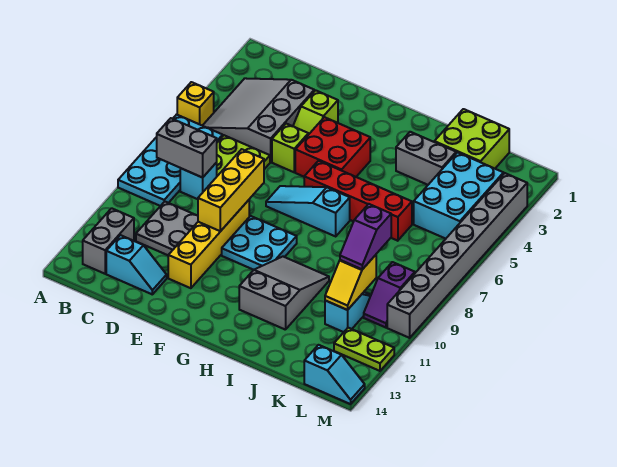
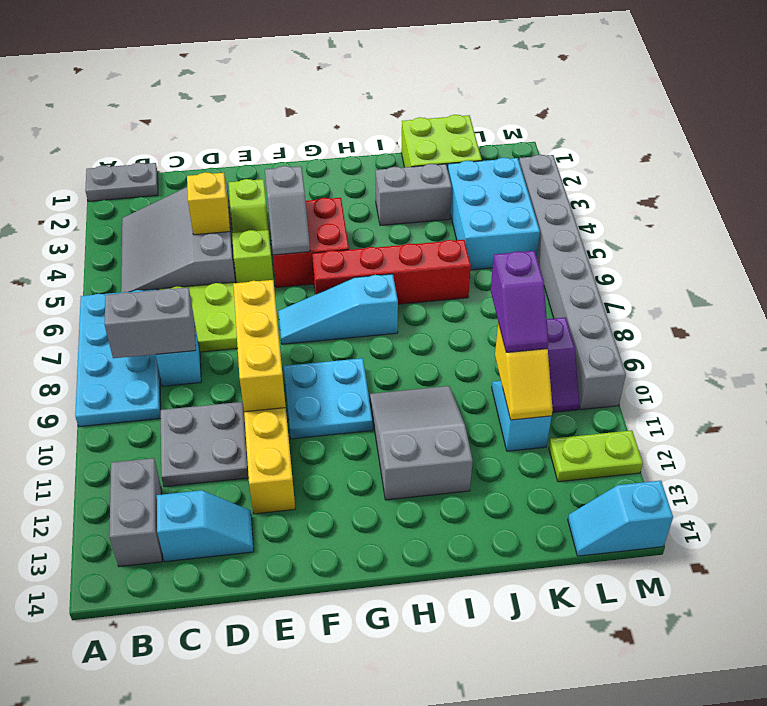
none -> grey 1x2 plate [85,163,158,201]
yellow 1x1 brick [177,82,214,126] -> yellow 1x1 brick moved to [187,172,230,235]
none -> grey 1x2 slope [265,166,310,255]
cyan 1x2 slope [304,345,365,404] -> cyan 1x2 slope turned to [568,481,673,556]

